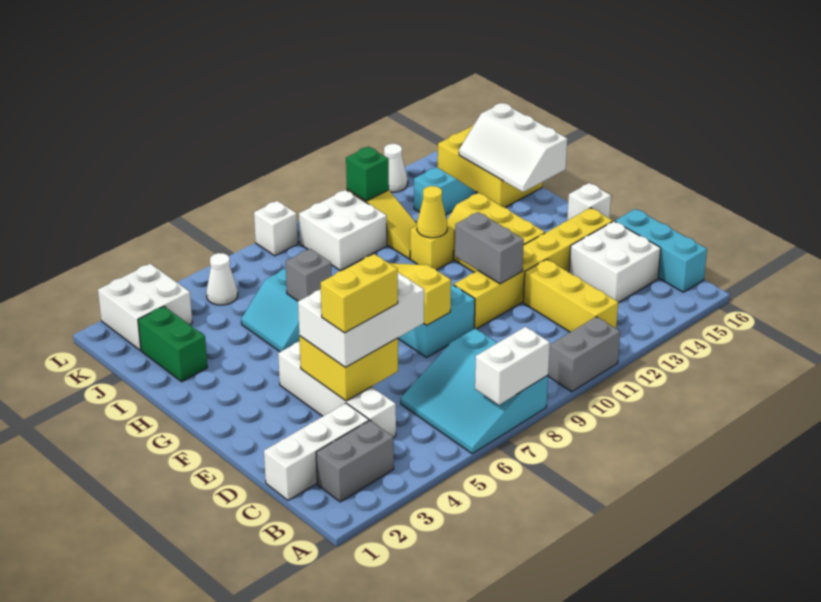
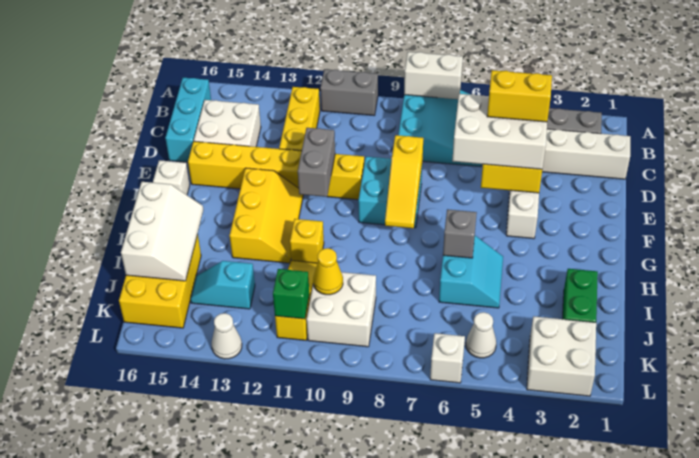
yellow 1x1 cone [417,186,447,238] -> yellow 1x1 cone moved to [313,248,343,295]
white 1x1 brick [254,201,298,256] -> white 1x1 brick moved to [430,333,465,383]

